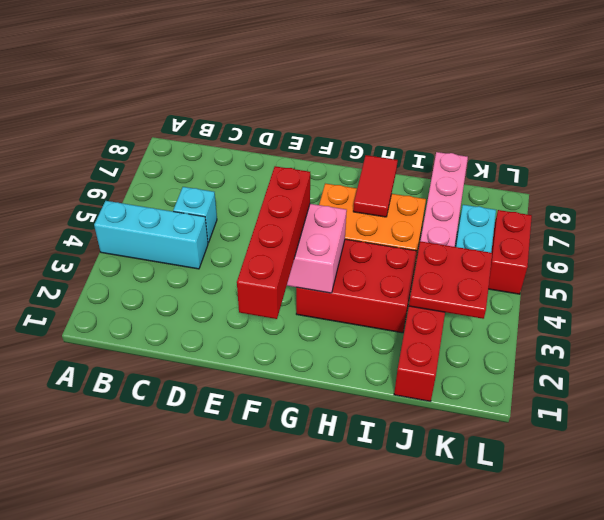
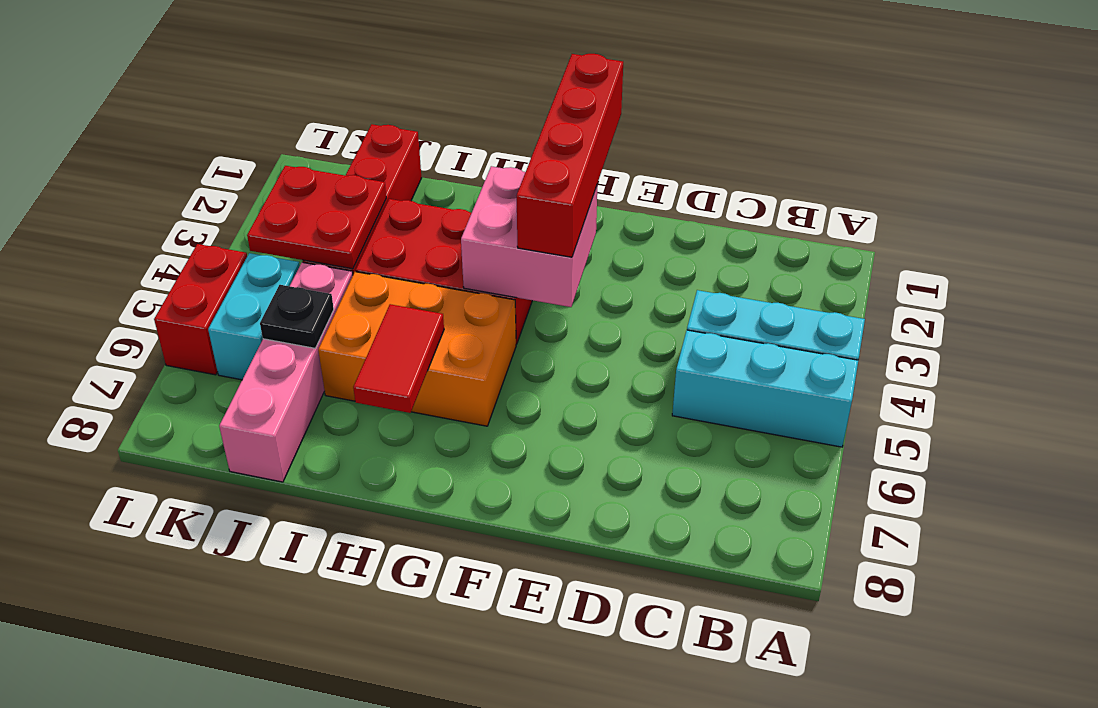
cyan 1x1 brick [173,187,217,243] -> cyan 1x3 brick [672,330,858,447]
none -> black 1x1 plate [260,285,334,348]

